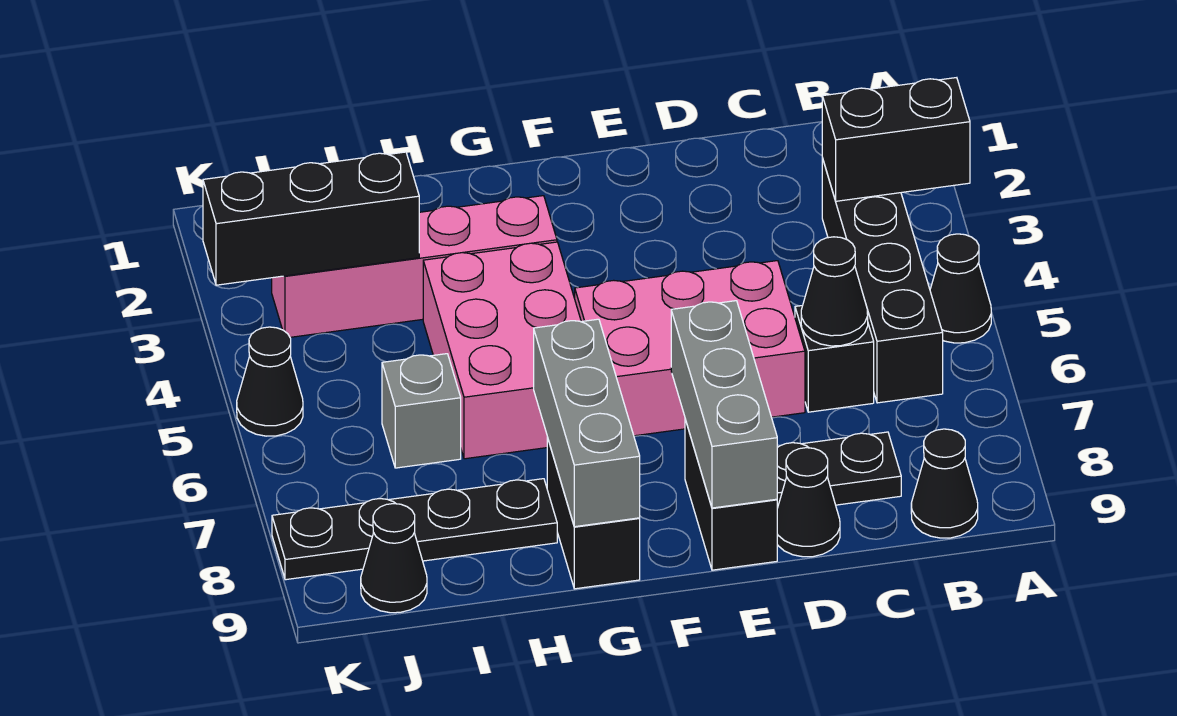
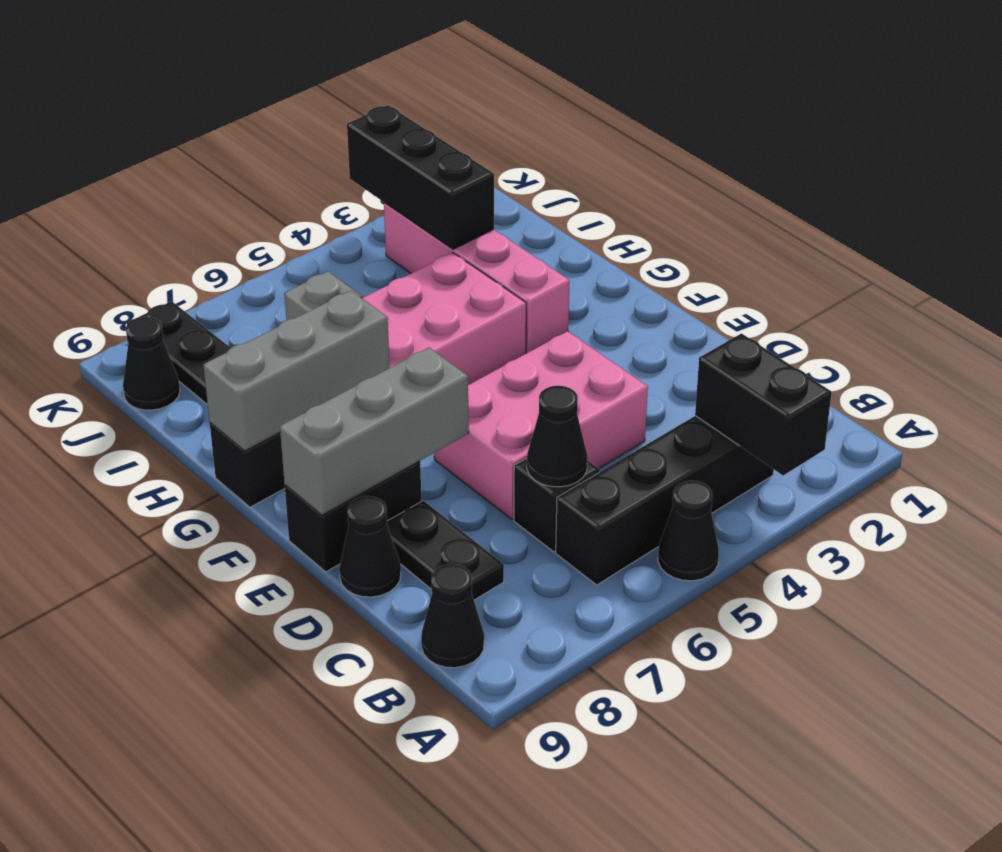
pink 2x3 brick [575,261,805,436] -> pink 2x3 brick turned to [434,331,648,519]
black 1x1 cone [237,327,303,436] -> none

